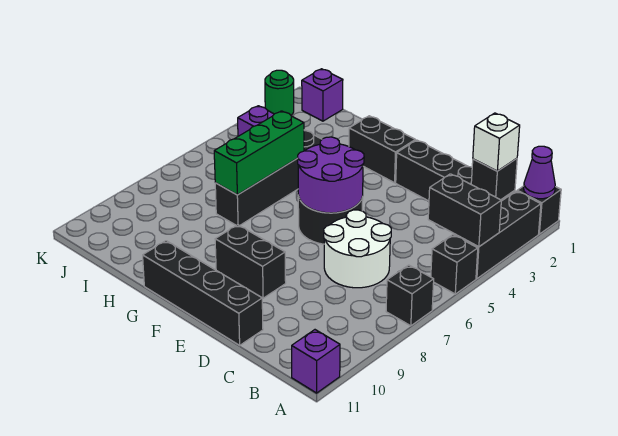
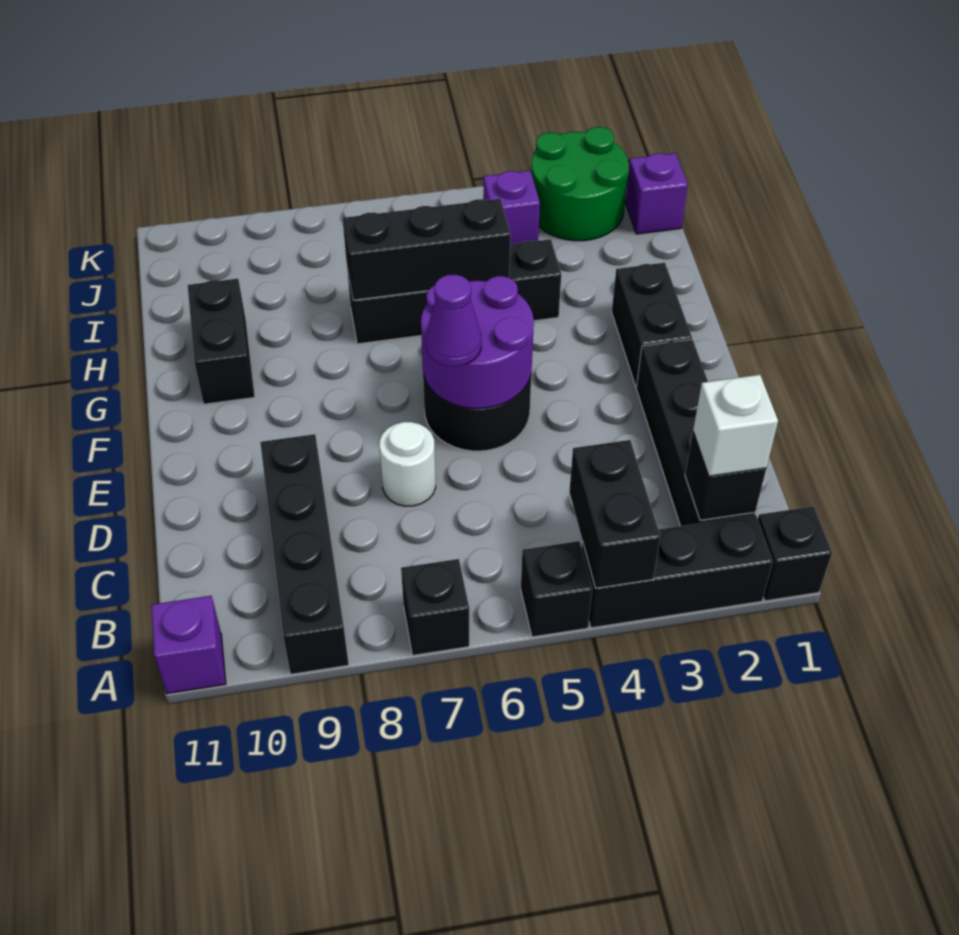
purple 1x1 cone [524,146,555,199] -> purple 1x1 cone moved to [426,275,481,366]
white 2x2 round brick [324,210,391,288] -> white 1x1 round brick [379,422,436,506]
black 1x4 brick [143,241,263,345] -> black 1x4 brick moved to [260,434,349,674]
black 1x2 brick [215,225,286,298] -> black 1x2 brick moved to [188,279,255,404]
green 1x3 brick [214,111,304,195] -> black 1x3 brick [342,199,511,300]
green 1x1 round brick [265,70,294,115] -> green 2x2 round brick [531,127,629,241]

